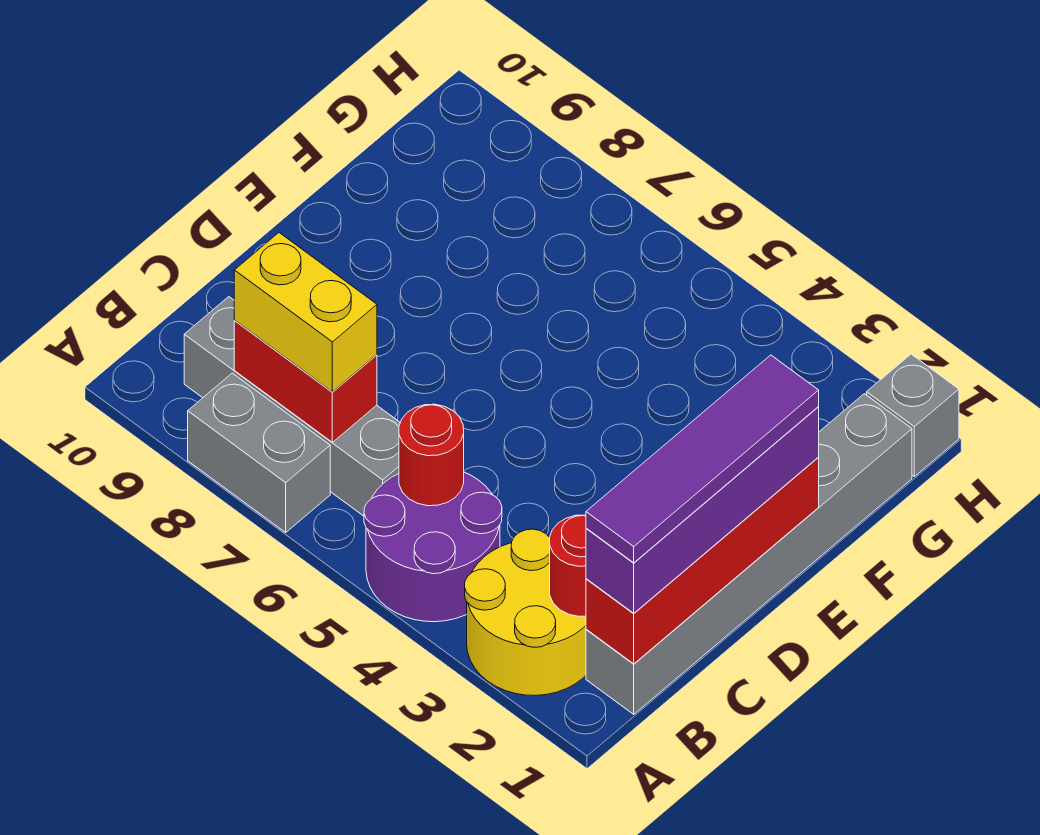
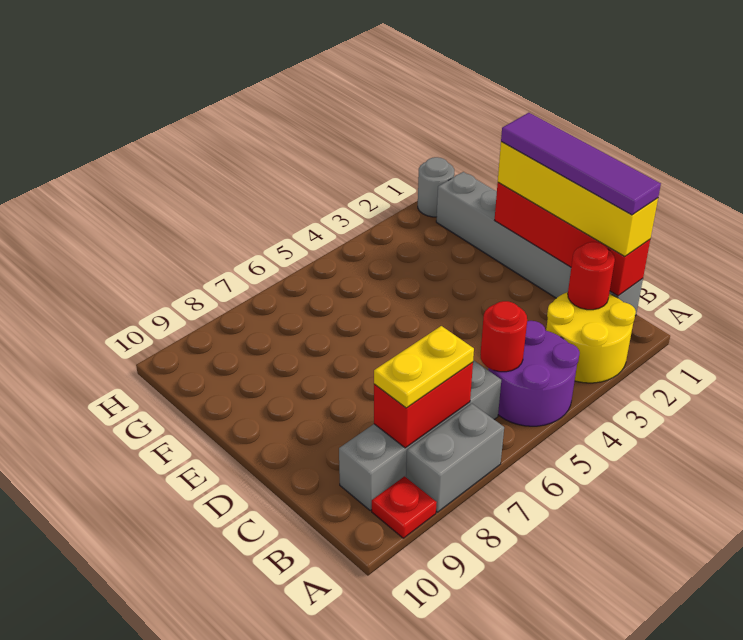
none -> red 1x1 plate [372,476,437,538]
purple 1x4 brick [586,407,819,613] -> yellow 1x4 brick [498,142,658,256]
yellow 1x2 brick [234,233,377,392] -> yellow 1x2 plate [374,326,474,408]
grey 1x1 brick [867,354,959,476] -> grey 1x1 round brick [418,157,454,217]

